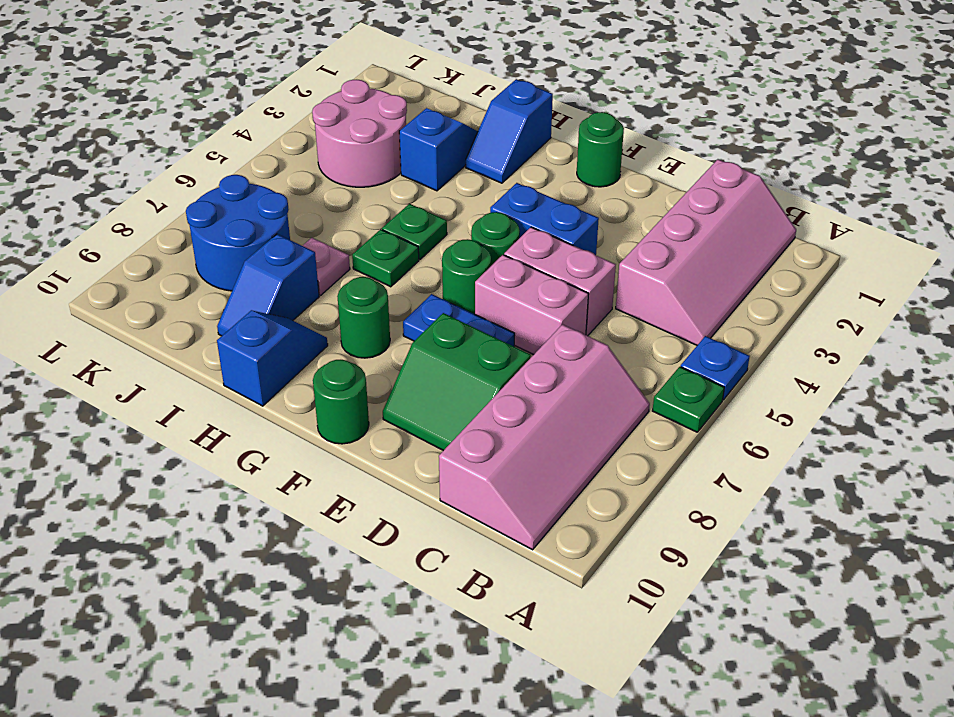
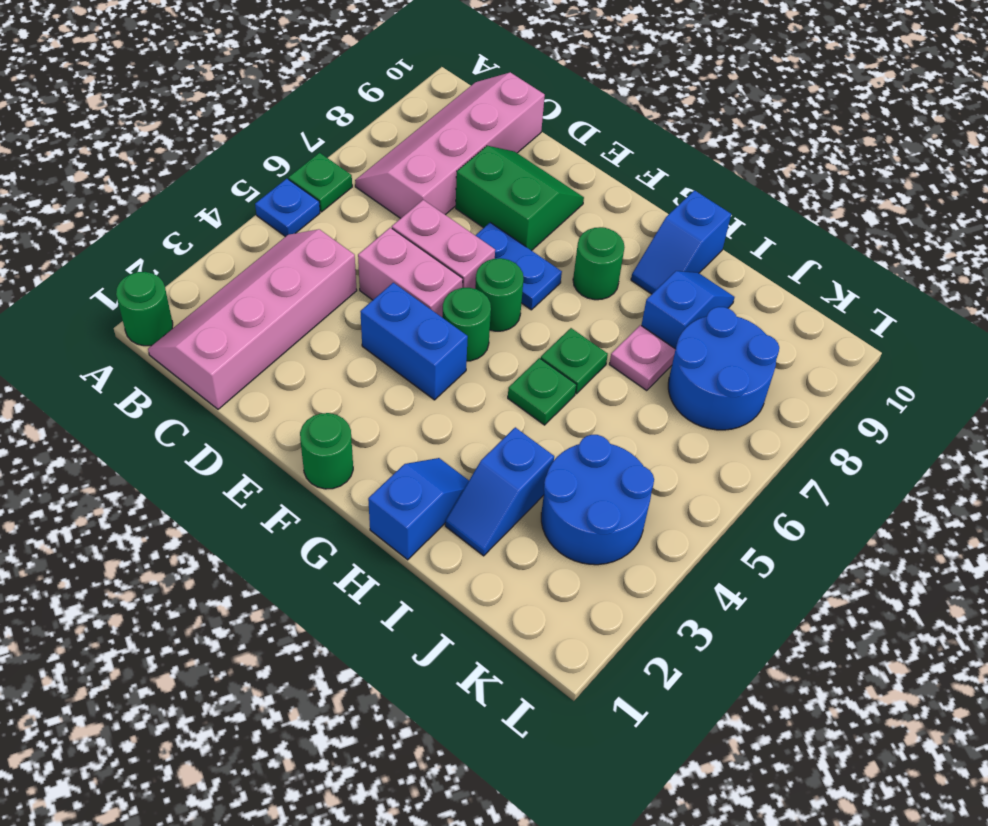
green 1x1 round brick [313,360,369,444] -> green 1x1 round brick moved to [116,272,173,346]
pink 2x2 round brick [312,80,407,187] -> blue 2x2 round brick [541,435,654,565]

